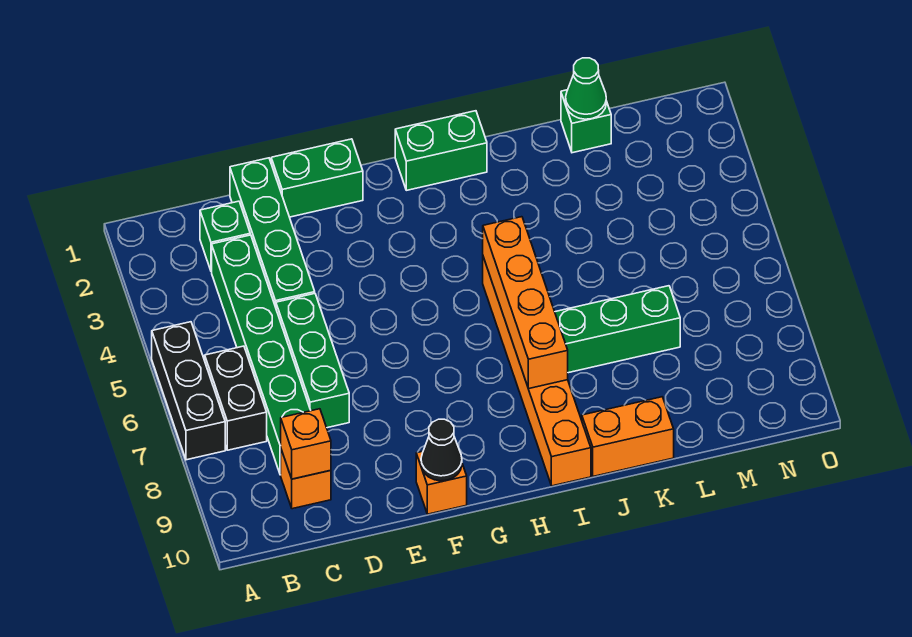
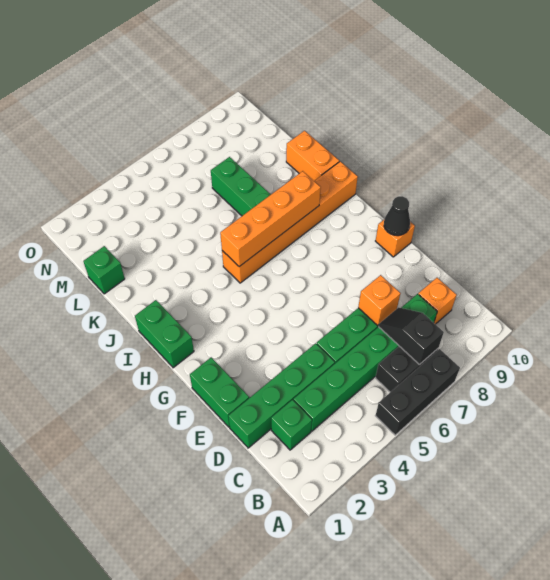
none -> black 1x2 slope [379,307,444,364]
orange 1x1 brick [281,409,331,479] -> orange 1x1 brick moved to [358,275,401,325]
green 1x1 cone [566,58,606,119] -> none

